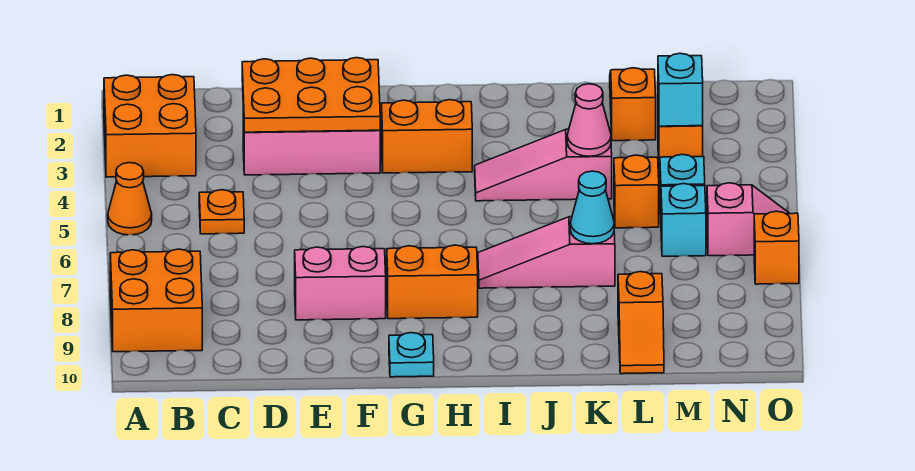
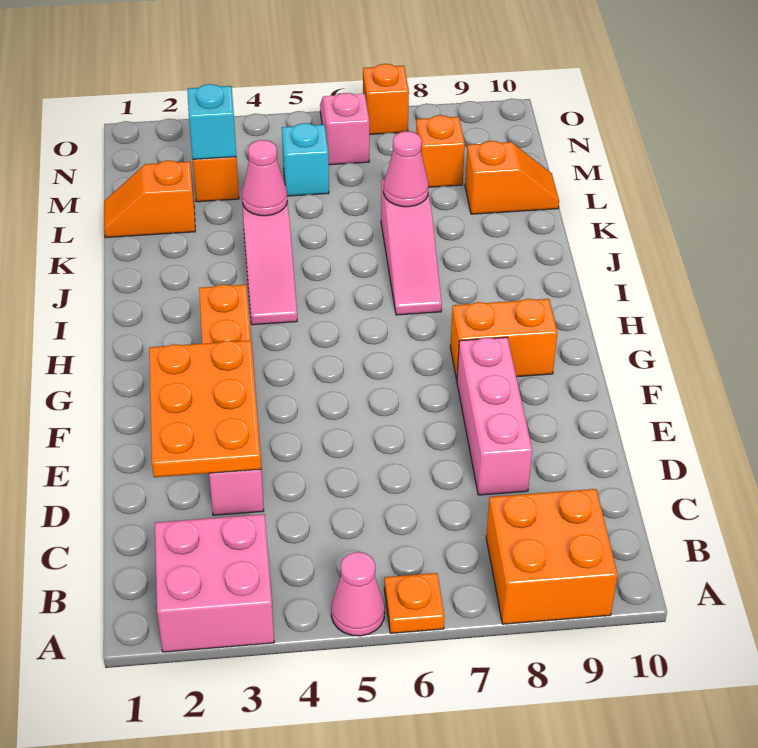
orange 2x2 brick [104,75,196,177] -> pink 2x2 brick [155,514,274,652]
orange 1x1 cone [108,163,152,235] -> pink 1x1 cone [331,552,385,636]
orange 1x1 plate [199,190,244,234] -> orange 1x1 plate moved to [384,573,445,633]
pink 1x2 brick [295,247,386,320] -> pink 1x3 brick [457,337,532,495]
orange 1x2 brick [387,245,478,319] -> orange 1x2 brick turned to [450,299,557,380]
cyan 1x1 plate [389,333,434,377] -> none
cyan 1x1 cone [570,171,614,244] -> pink 1x1 cone [384,131,428,207]
orange 1x1 brick [614,155,659,228] -> orange 1x1 brick moved to [416,115,465,187]
cyan 1x1 brick [661,184,706,256] -> none

